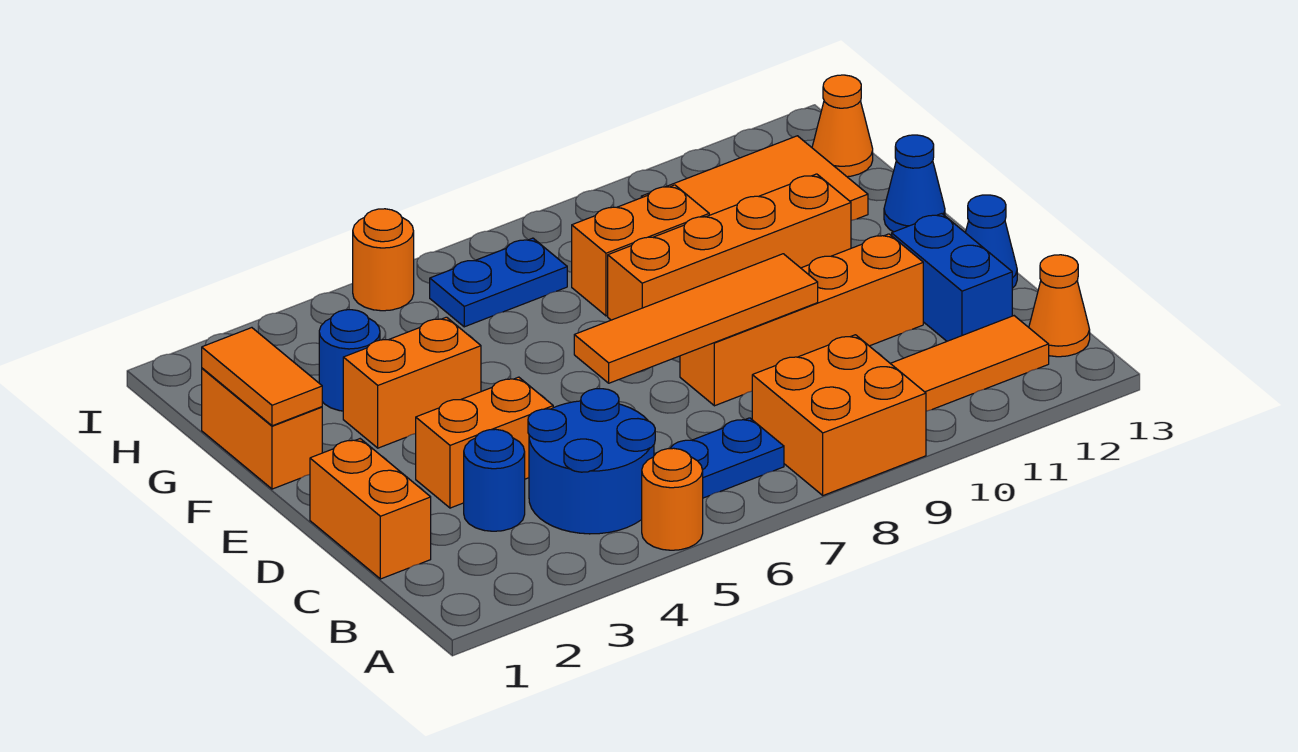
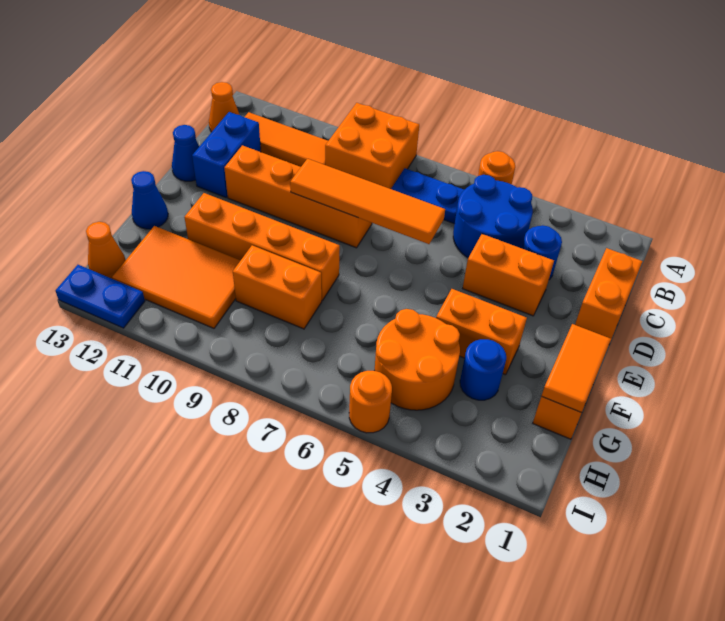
none -> orange 2x2 round brick [374,309,460,410]
blue 1x2 plate [430,238,567,327] -> blue 1x2 plate moved to [56,265,145,328]

